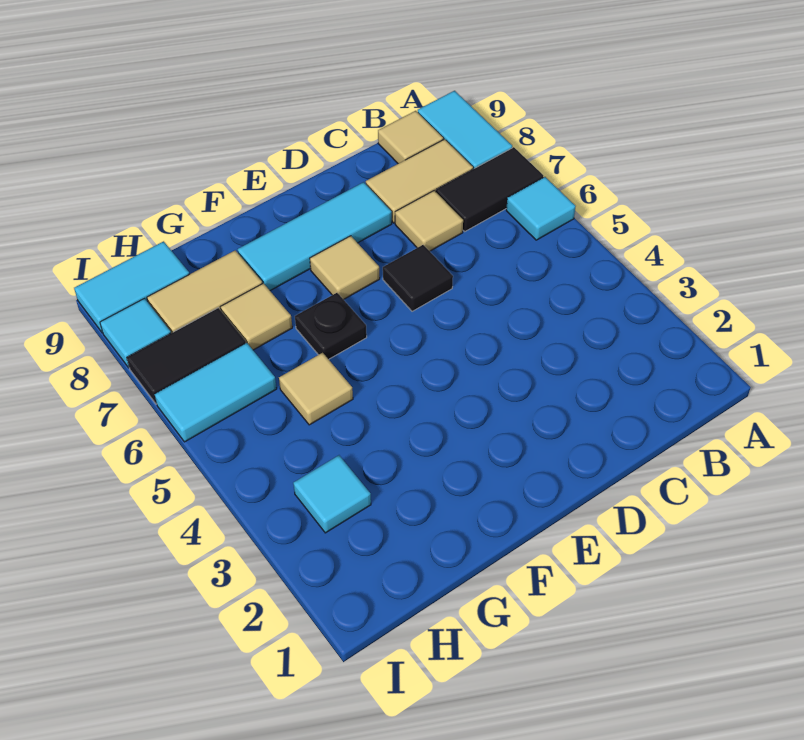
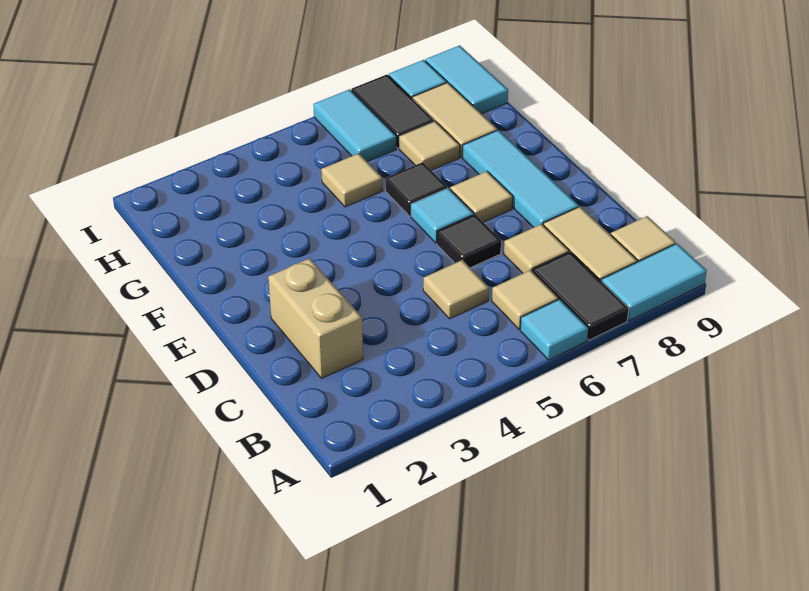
none -> tan 1x1 tile [492,270,558,329]
none -> tan 1x2 brick [268,258,363,378]
none -> tan 1x1 tile [423,260,489,319]
black 1x1 plate [295,293,367,359] -> black 1x1 tile [386,162,447,216]
cyan 1x1 tile [293,455,371,533] -> cyan 1x1 tile moved to [411,188,474,243]

